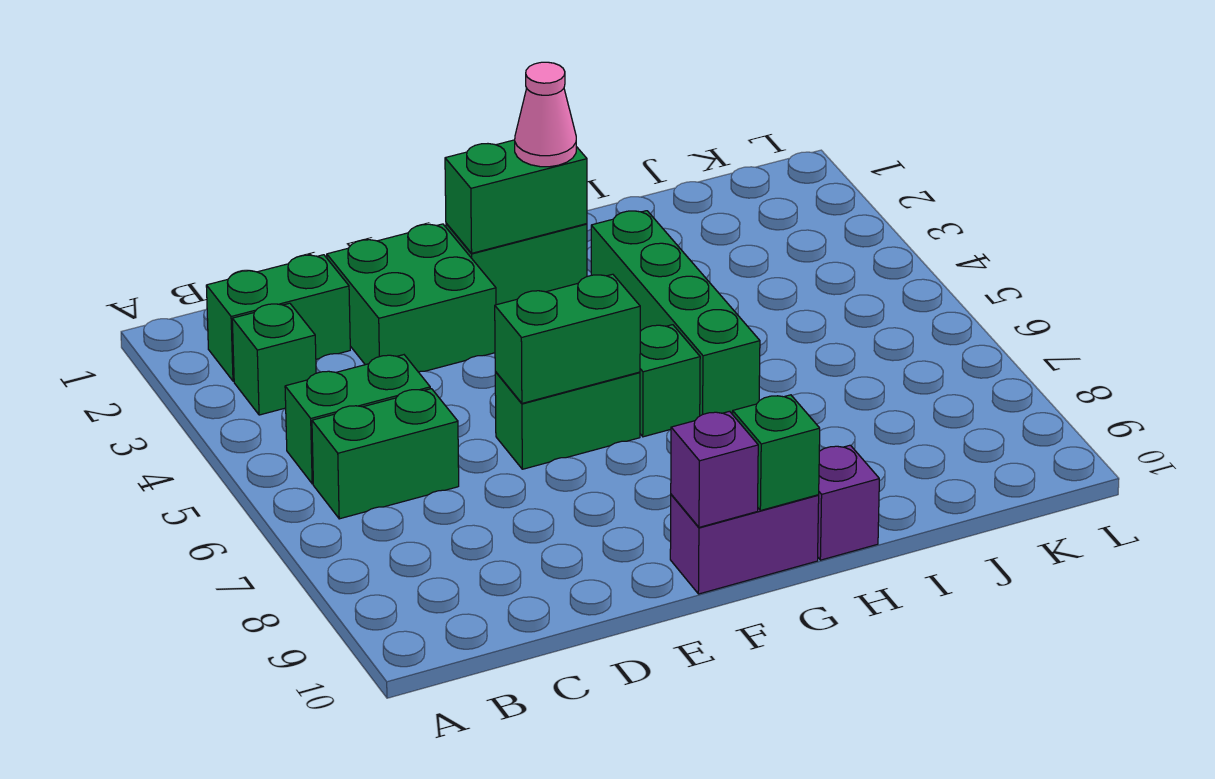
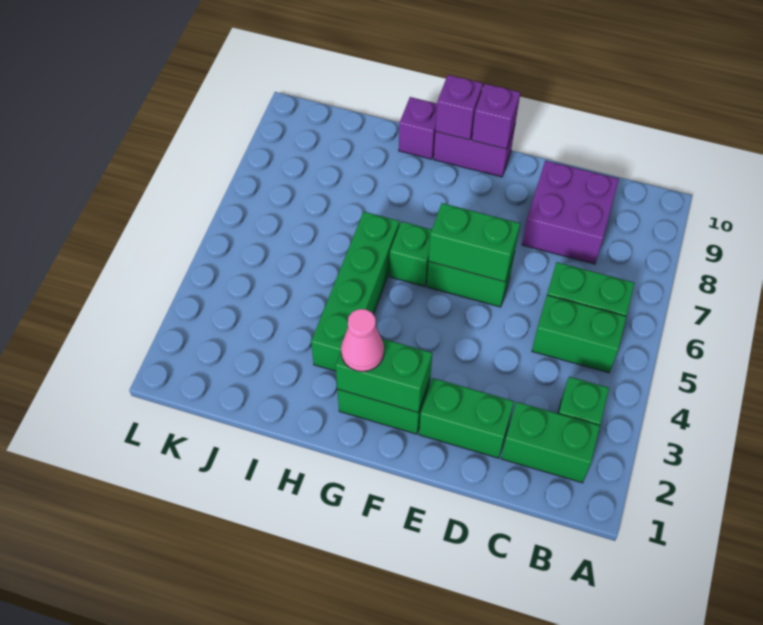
none -> purple 2x2 brick [522,161,619,264]
green 2x2 brick [327,224,496,372] -> green 1x2 brick [419,378,514,458]
green 1x1 brick [733,395,820,511] -> purple 1x1 brick [435,75,483,140]

